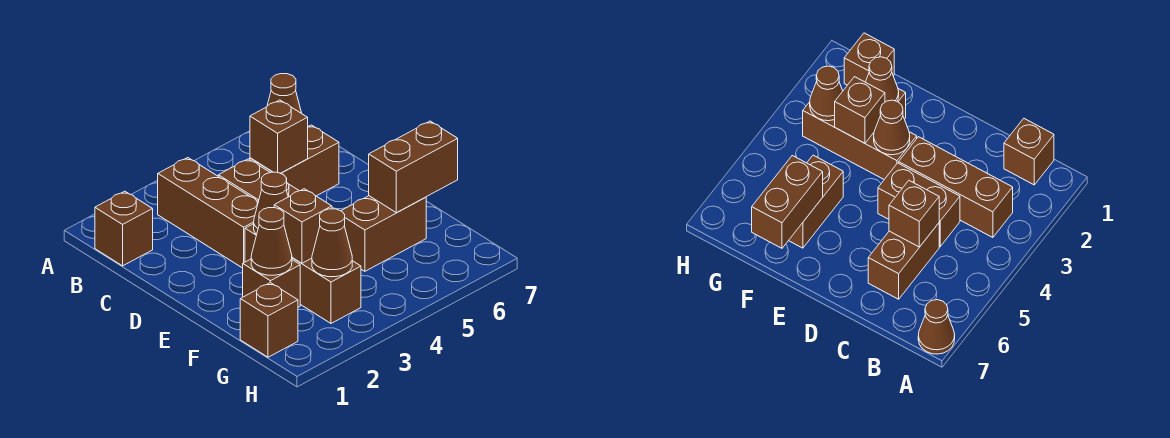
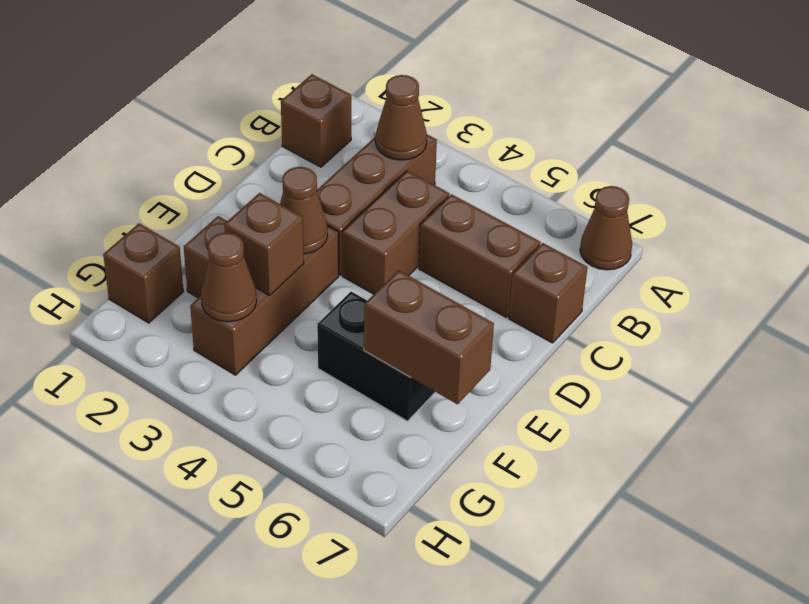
brown 1x1 brick [250,100,308,173] -> brown 1x1 brick moved to [509,243,587,343]
brown 1x1 cone [251,208,292,275] -> brown 1x1 cone moved to [375,75,427,160]
brown 1x2 brick [341,196,426,271] -> black 1x2 brick [317,291,435,421]

